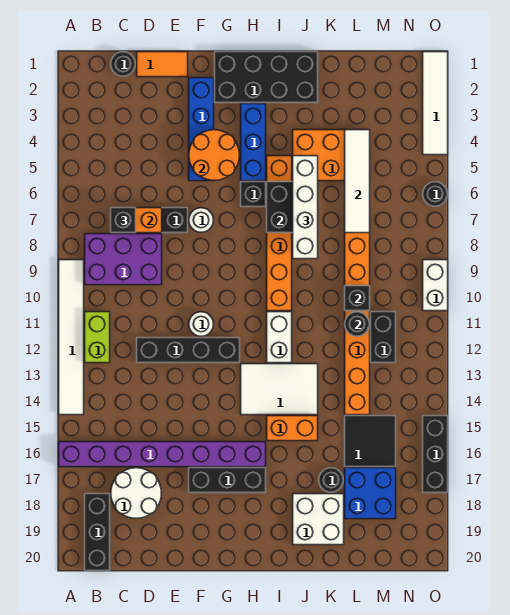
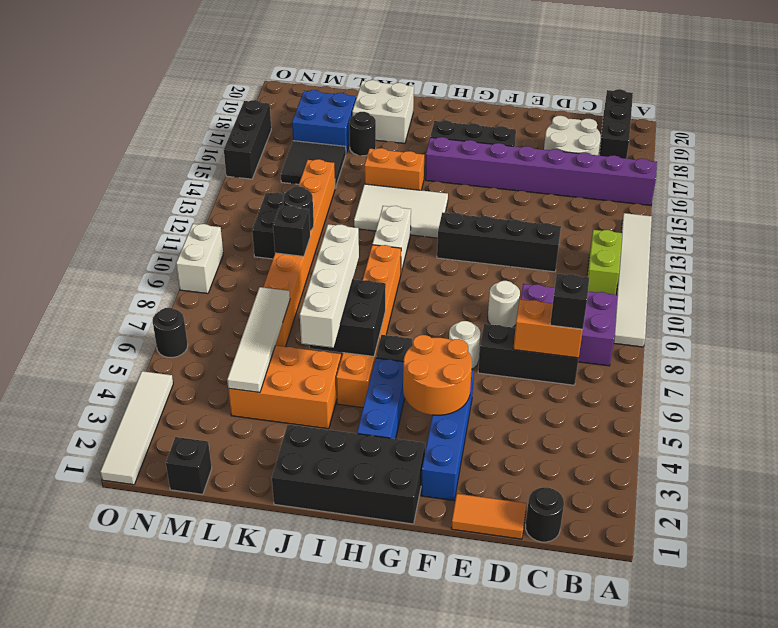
white 1x1 round brick [189,312,213,336] -> white 1x1 round brick moved to [488,281,520,327]
none -> black 1x1 brick [166,437,212,494]

